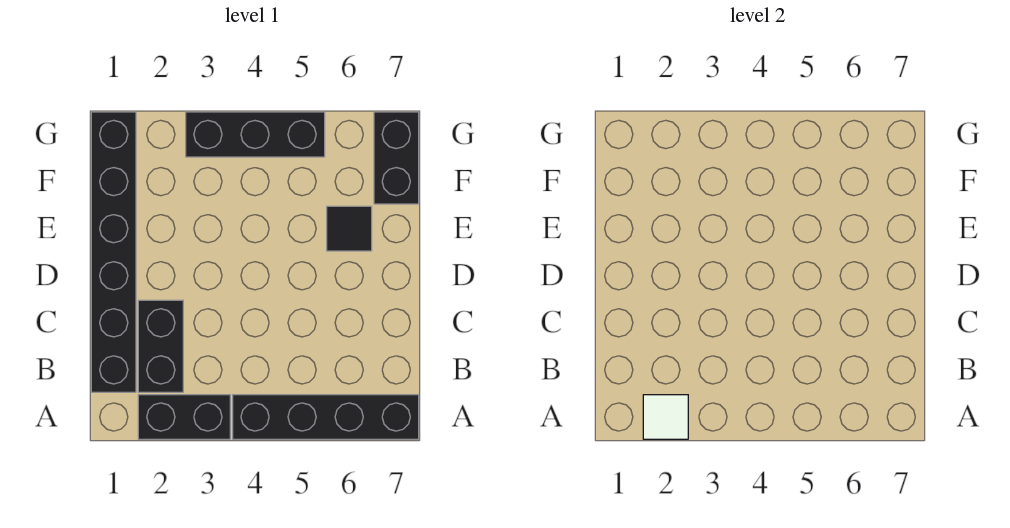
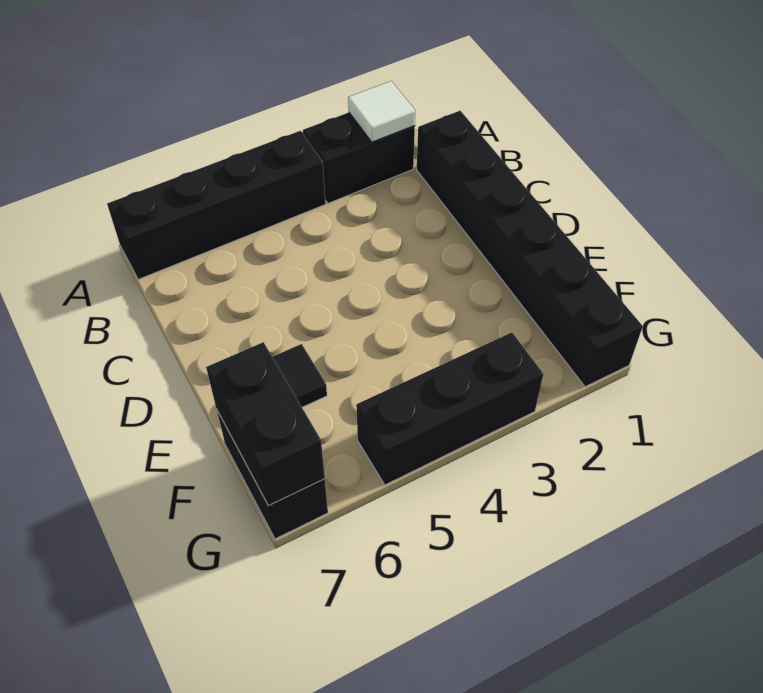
black 1x2 brick [138,300,183,392] -> black 1x2 brick moved to [206,342,325,506]

